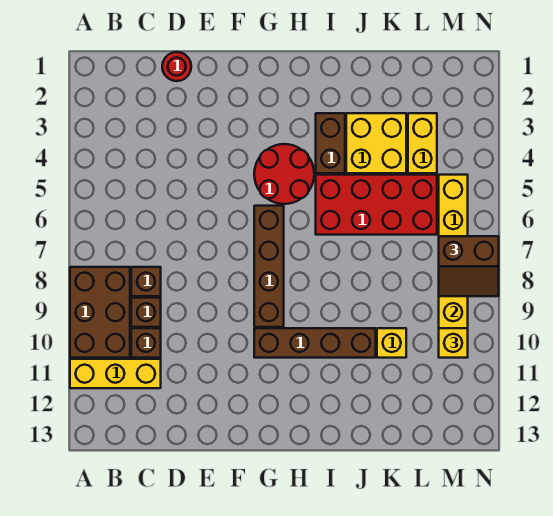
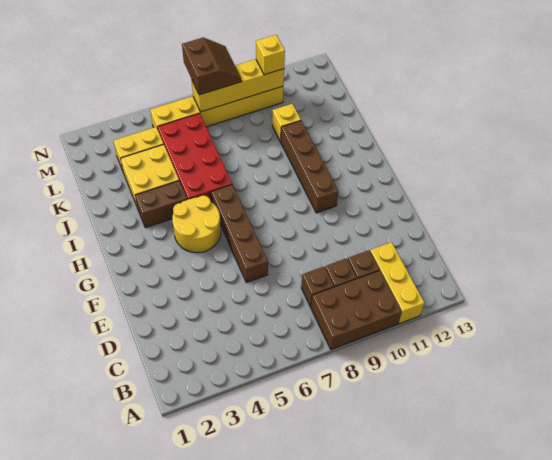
red 1x1 round brick [162,52,191,81] -> none
red 2x2 round brick [254,144,314,204] -> yellow 2x2 round brick [172,196,221,253]
brown 1x4 brick [254,206,284,327] -> brown 1x4 brick turned to [211,185,268,282]

